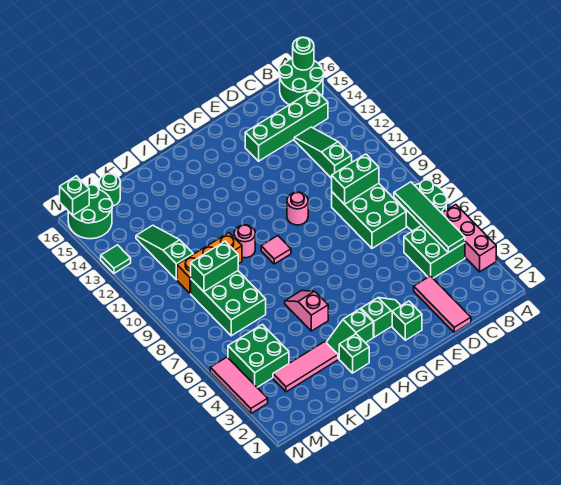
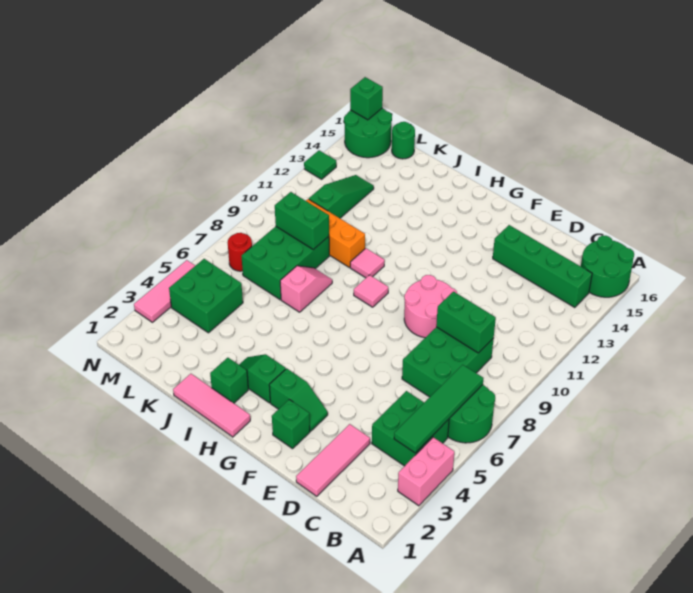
pink 1x3 brick [442,205,496,272] -> pink 1x2 brick [398,437,454,506]
green 1x1 round brick [293,37,314,70] -> none
green 1x3 slope [294,127,352,178] -> none
pink 1x1 round brick [287,192,308,225] -> pink 2x2 round brick [404,275,457,338]
pink 1x2 slope [285,291,328,331] -> pink 1x2 slope moved to [280,266,332,312]
pink 1x1 round brick [234,225,255,258] -> pink 1x1 tile [350,248,385,278]
pink 1x3 tile [273,342,338,392] -> pink 1x3 tile moved to [173,374,250,437]
none -> red 1x1 round brick [228,233,252,271]

